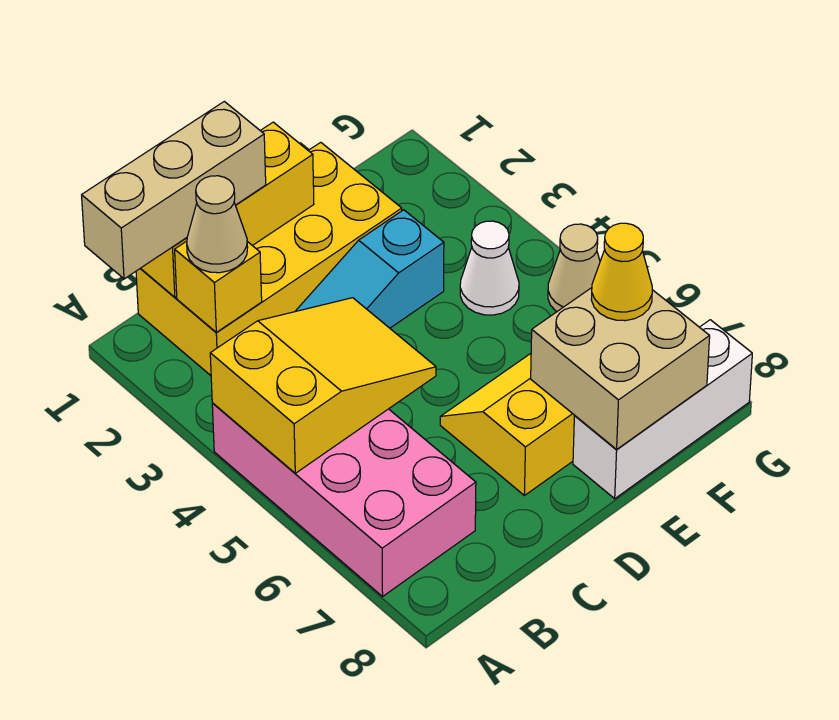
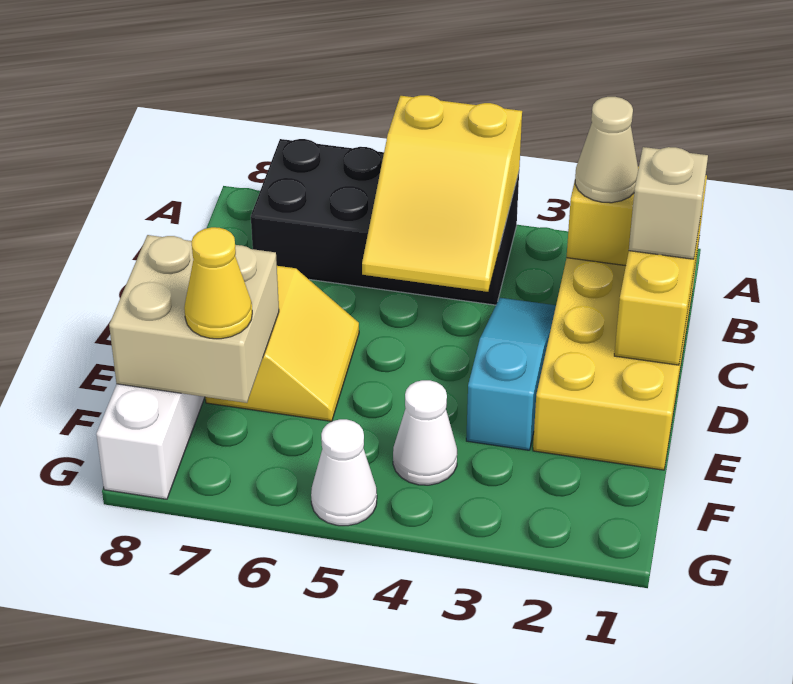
tan 1x3 brick [82,101,266,279] -> tan 1x1 brick [629,147,708,259]
pink 2x4 brick [212,403,476,596] -> black 2x4 brick [251,139,519,305]
tan 1x1 cone [548,224,600,311] -> white 1x1 cone [311,419,377,526]

